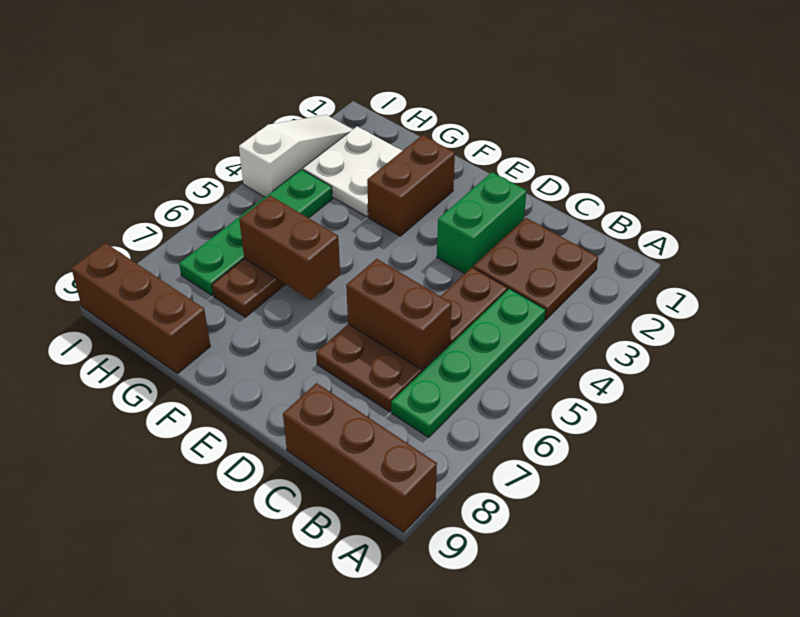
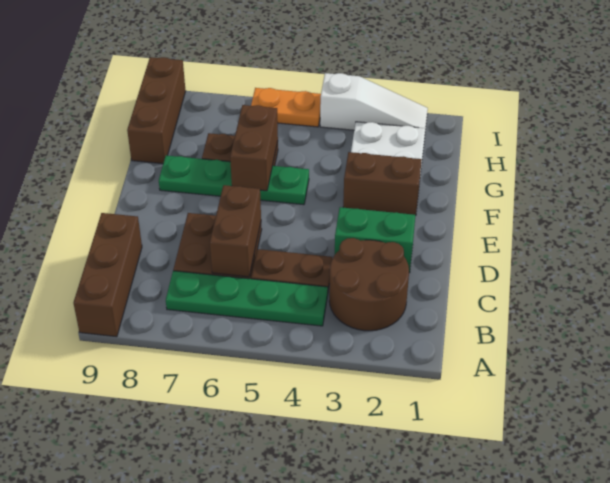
brown 2x2 plate [473,218,598,320] -> brown 2x2 round brick [329,238,409,331]
green 1x4 plate [179,169,333,295] -> green 1x4 plate moved to [159,155,309,205]
none -> orange 1x2 plate [251,88,321,127]

